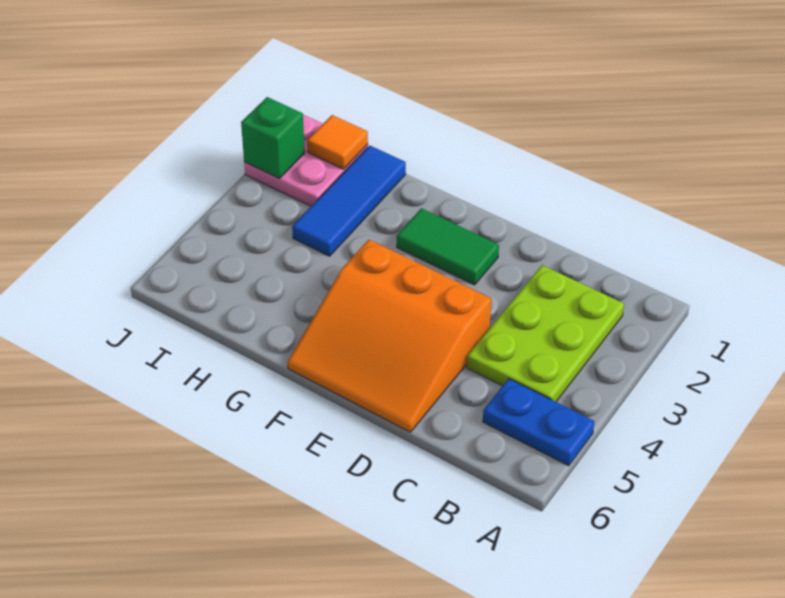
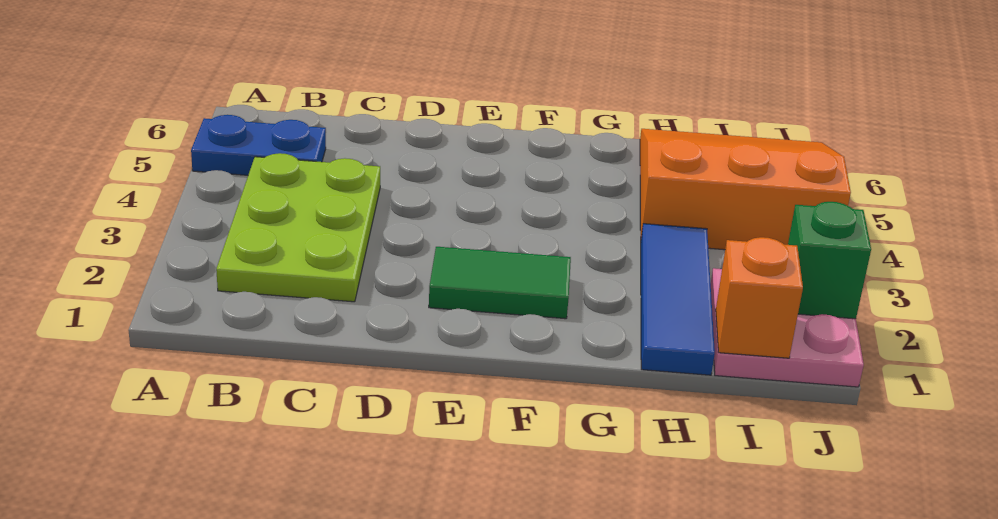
orange 3x3 slope [287,240,491,432] -> orange 3x3 slope moved to [640,129,851,250]
orange 1x1 tile [307,115,368,169] -> orange 1x1 brick [716,237,803,358]

